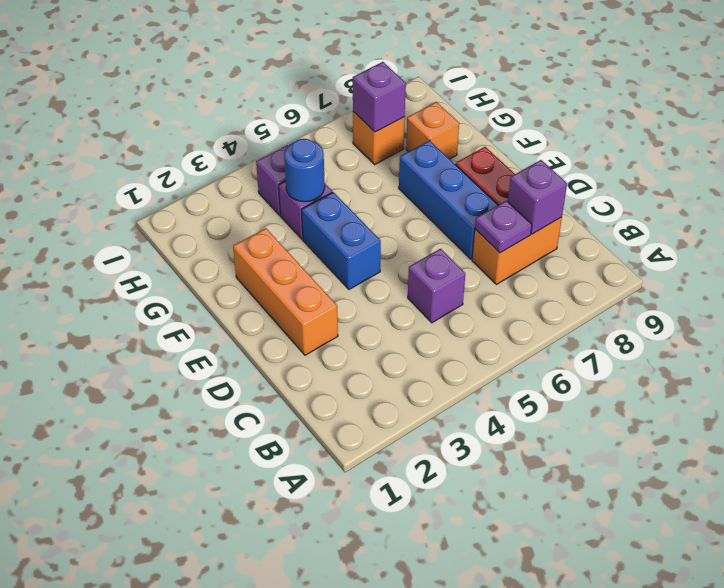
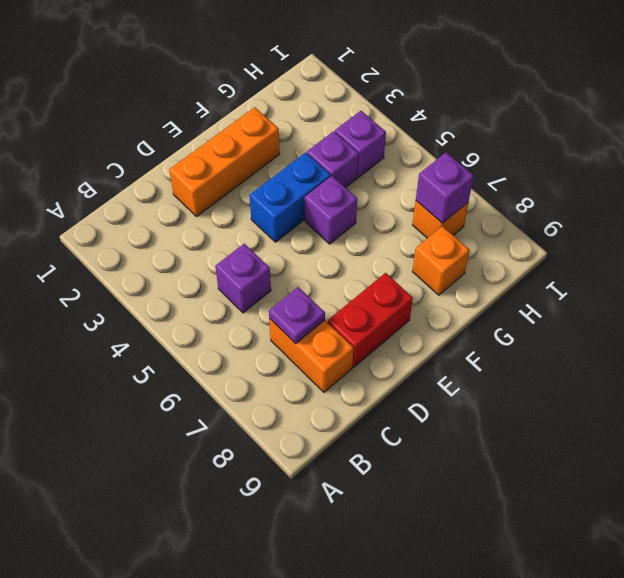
purple 1x1 brick [508,160,567,234] -> purple 1x1 brick moved to [305,176,357,244]
blue 1x3 brick [399,141,498,259] -> none
blue 1x1 round brick [284,139,325,202] -> none

